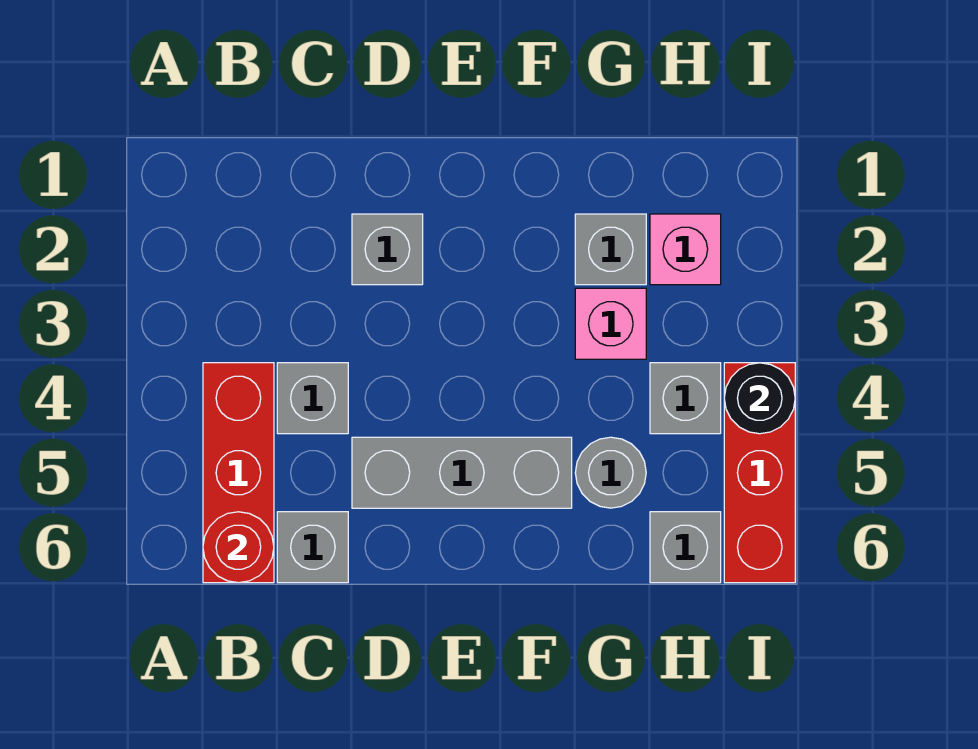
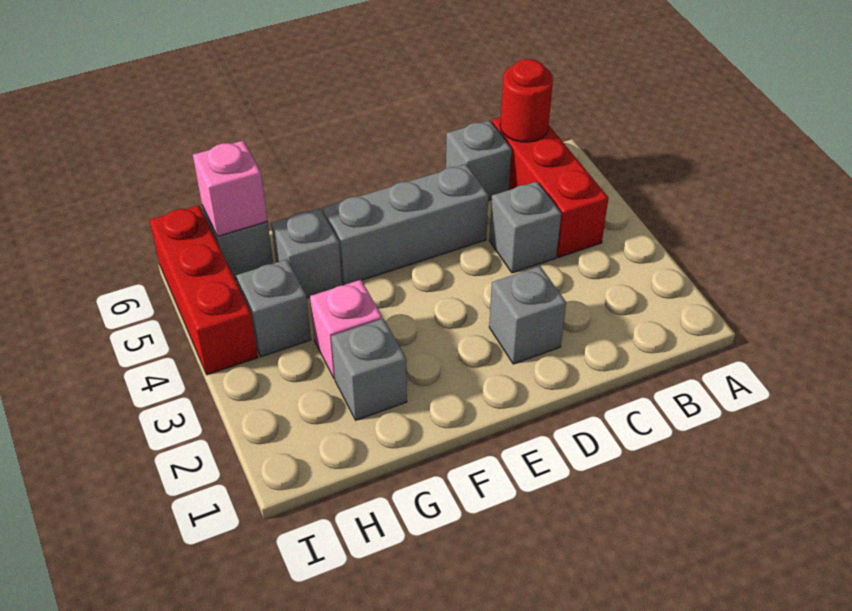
grey 1x1 round brick [575,437,646,508] -> grey 1x1 brick [271,208,342,298]
pink 1x1 brick [650,214,721,285] -> pink 1x1 brick moved to [193,140,268,236]
black 1x1 round brick [724,363,795,434] -> none

